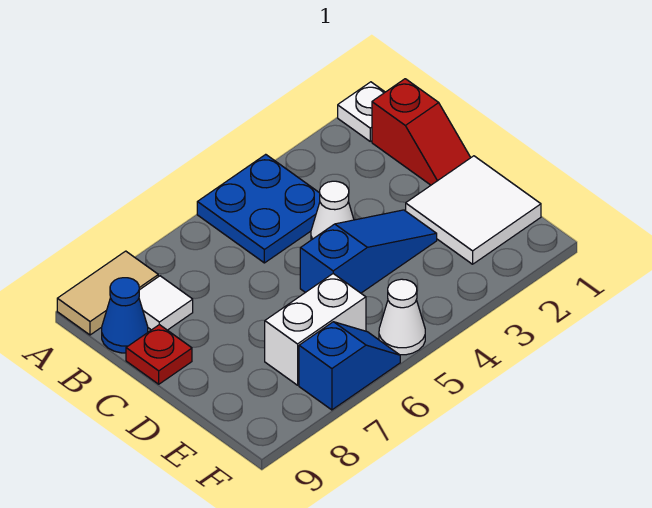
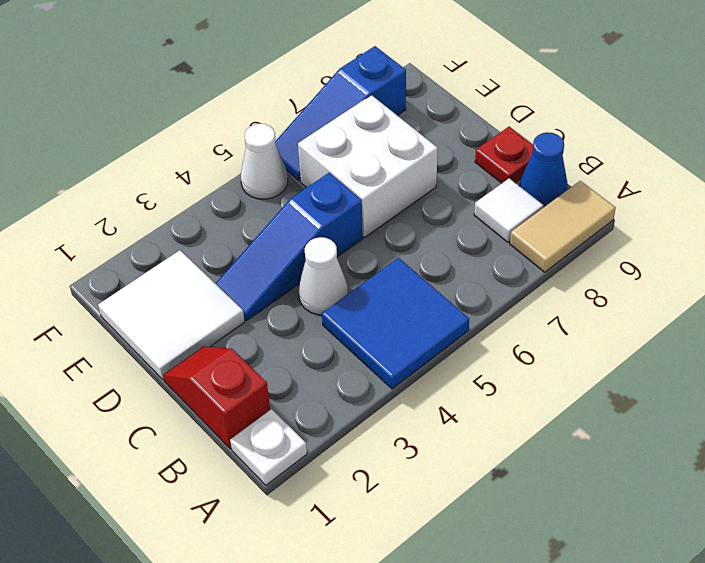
blue 2x2 plate [197,154,320,263] -> blue 2x2 tile [322,258,469,389]
white 1x2 brick [265,274,366,385] -> white 2x2 brick [298,95,438,237]
blue 1x2 slope [299,322,400,410] -> blue 1x3 slope [275,46,406,181]

